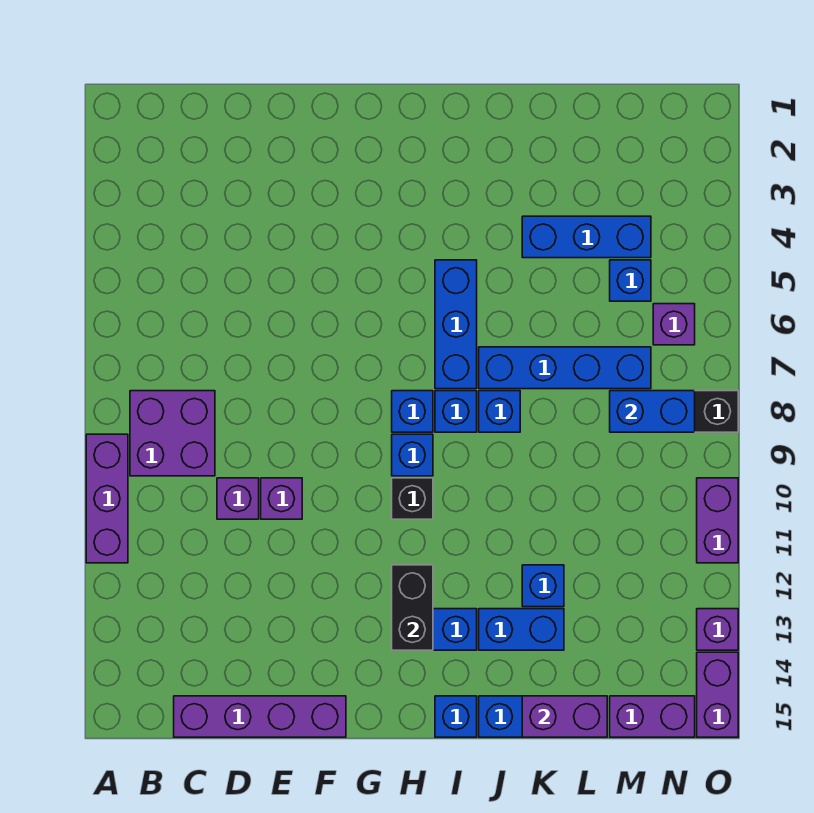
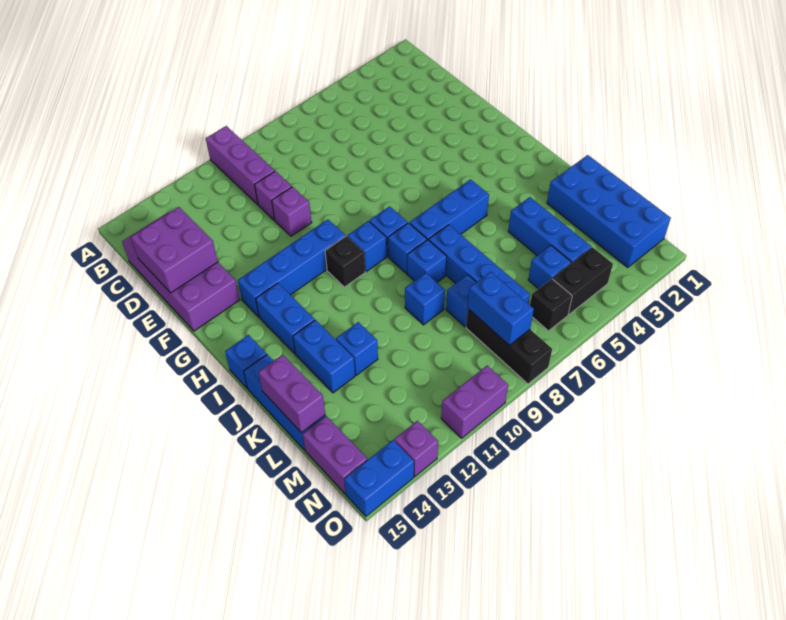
purple 1x3 brick [86,434,128,563] -> purple 1x3 brick turned to [206,126,275,204]
purple 2x2 brick [130,391,215,476] -> purple 2x2 brick moved to [131,207,218,293]
purple 1x4 brick [174,696,346,737] -> purple 2x4 brick [122,212,240,331]
none -> blue 1x4 brick [238,219,345,317]
black 1x2 brick [392,565,433,650] -> black 1x2 brick moved to [553,247,613,314]
none -> blue 2x4 brick [547,155,671,268]
none -> blue 1x1 brick [405,273,445,325]
none -> blue 1x1 brick [446,275,476,327]
purple 1x1 brick [653,304,695,345] -> black 1x1 brick [530,279,572,331]
purple 1x2 brick [697,652,738,737] -> blue 1x2 brick [344,440,414,516]

